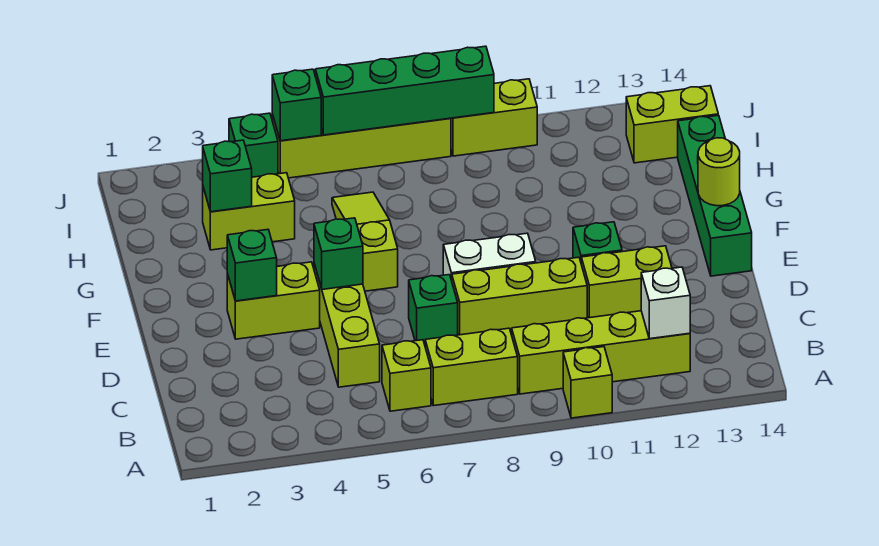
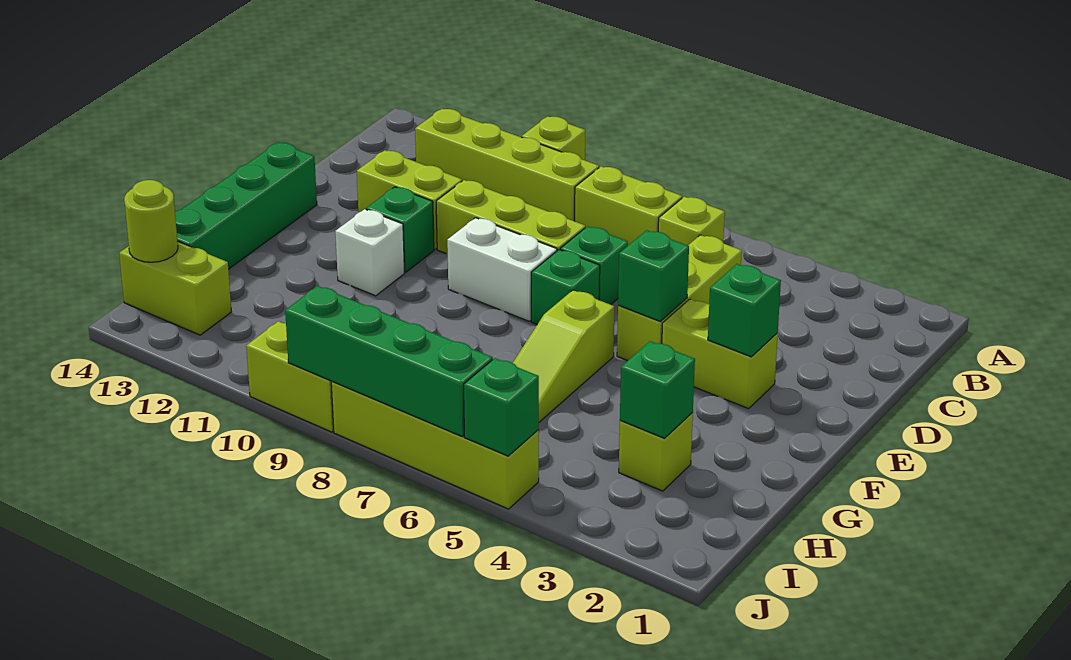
white 1x1 brick [641,267,690,339] -> white 1x1 brick moved to [335,209,405,296]
lime 1x1 round brick [698,138,740,206] -> lime 1x1 round brick moved to [124,180,178,262]
lime 1x2 brick [203,173,295,250] -> lime 1x1 brick [619,412,693,491]
green 1x1 brick [229,113,278,177] -> green 1x1 brick moved to [531,250,600,324]

